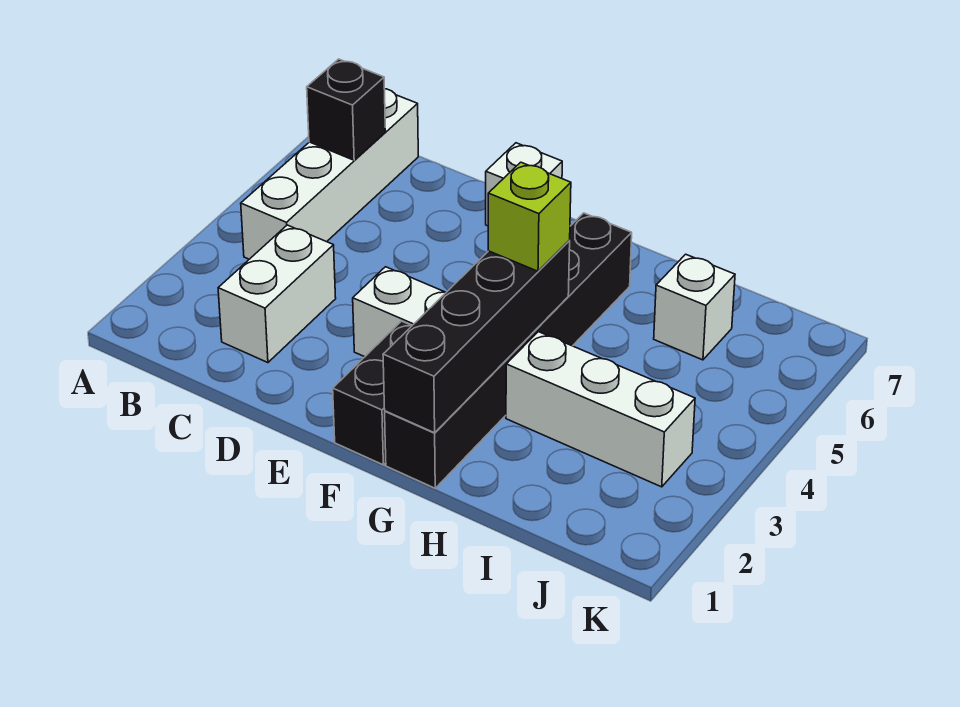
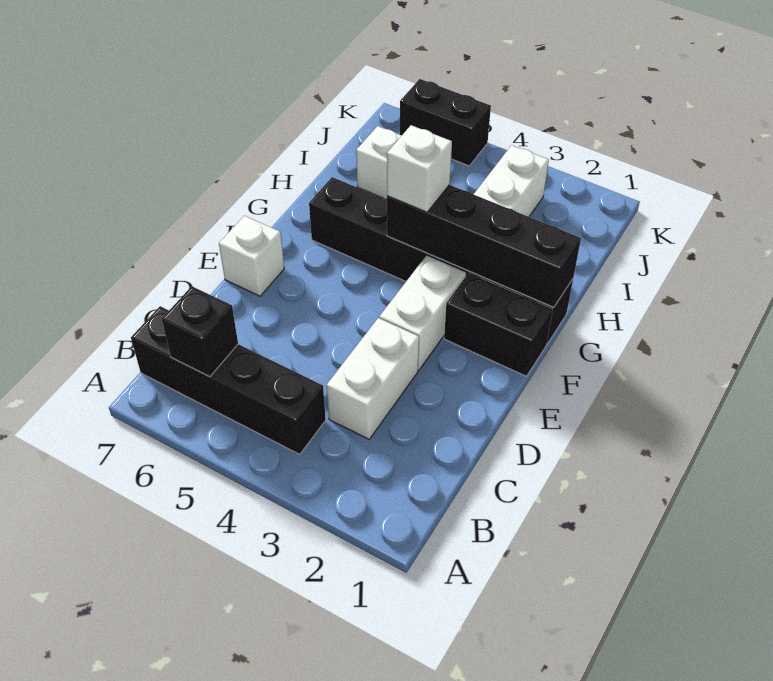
white 1x4 brick [241,89,418,259] -> black 1x4 brick [131,306,326,454]
white 1x2 brick [218,225,336,363] -> white 1x2 brick turned to [327,318,419,439]
lime 1x1 brick [488,162,571,271] -> white 1x1 brick [387,125,452,212]
none -> black 1x2 brick [400,79,491,166]

